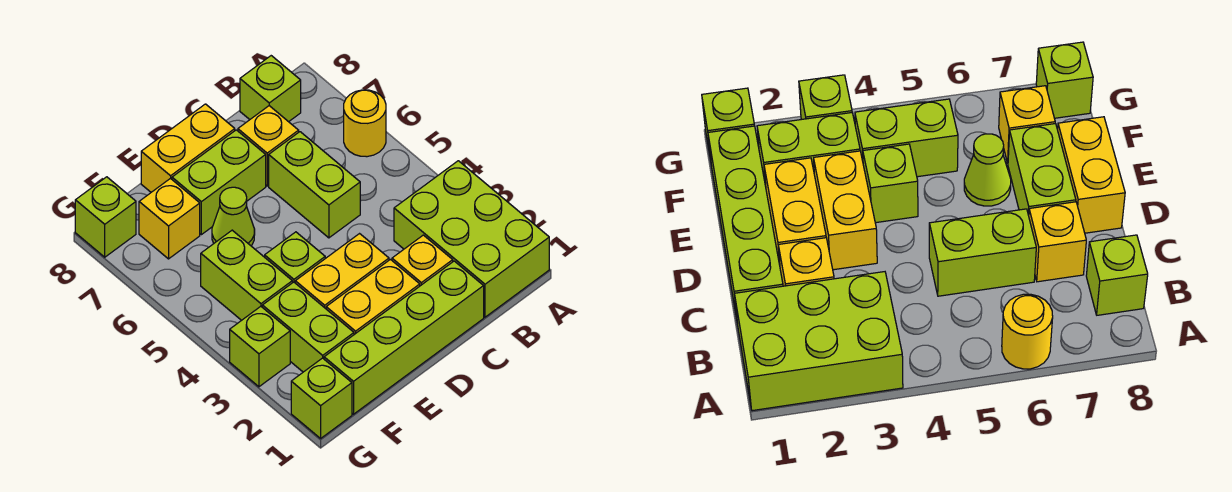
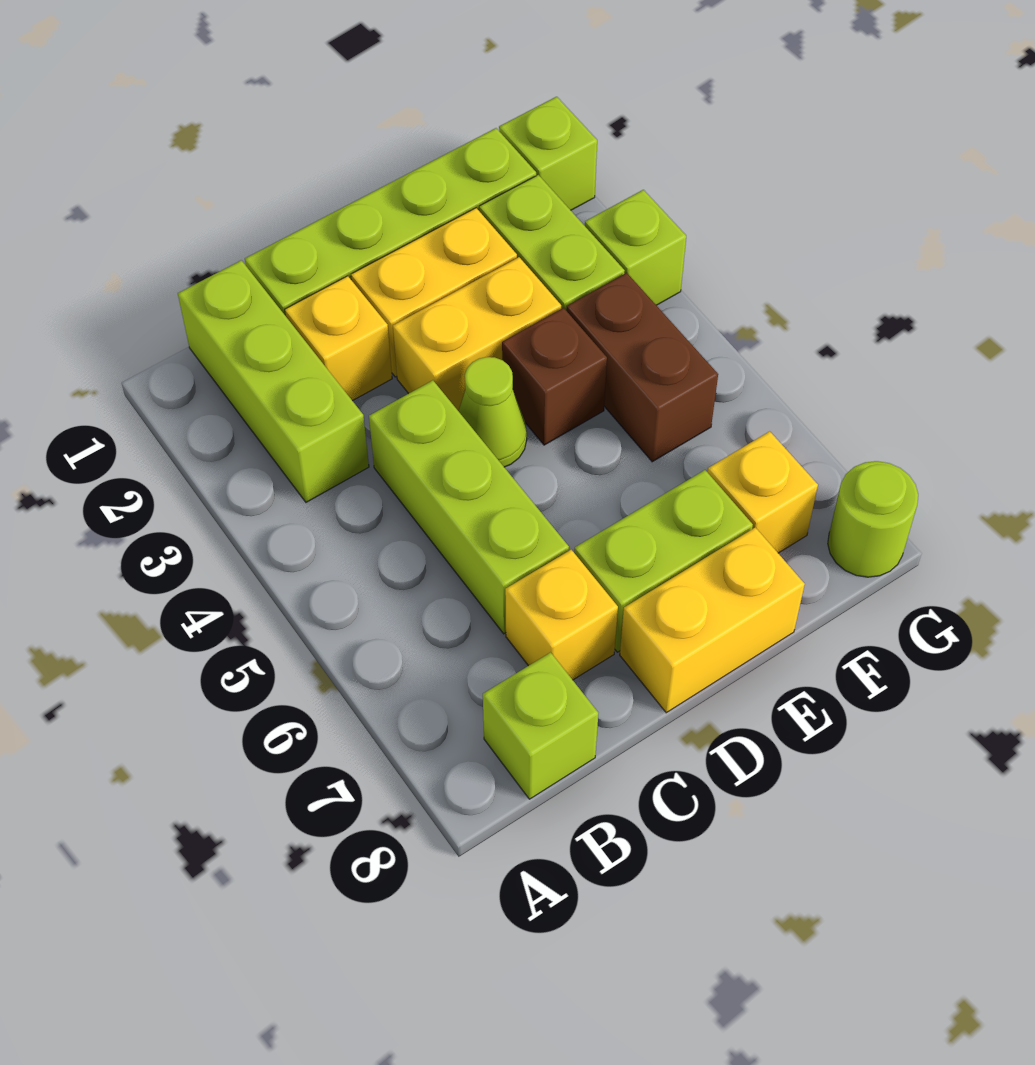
lime 2x3 brick [394,161,549,317] -> lime 1x3 brick [178,260,369,502]
yellow 1x1 round brick [344,90,386,157] -> none
lime 1x2 brick [269,132,360,238] -> lime 1x3 brick [369,380,569,634]
lime 1x1 brick [265,232,325,283] -> brown 1x1 brick [502,308,607,445]
lime 1x1 cone [212,187,255,246] -> lime 1x1 cone moved to [458,357,527,467]
lime 1x2 brick [201,230,292,320] -> brown 1x2 brick [566,273,718,462]
lime 1x1 brick [75,177,136,257] -> lime 1x1 round brick [828,461,918,577]

